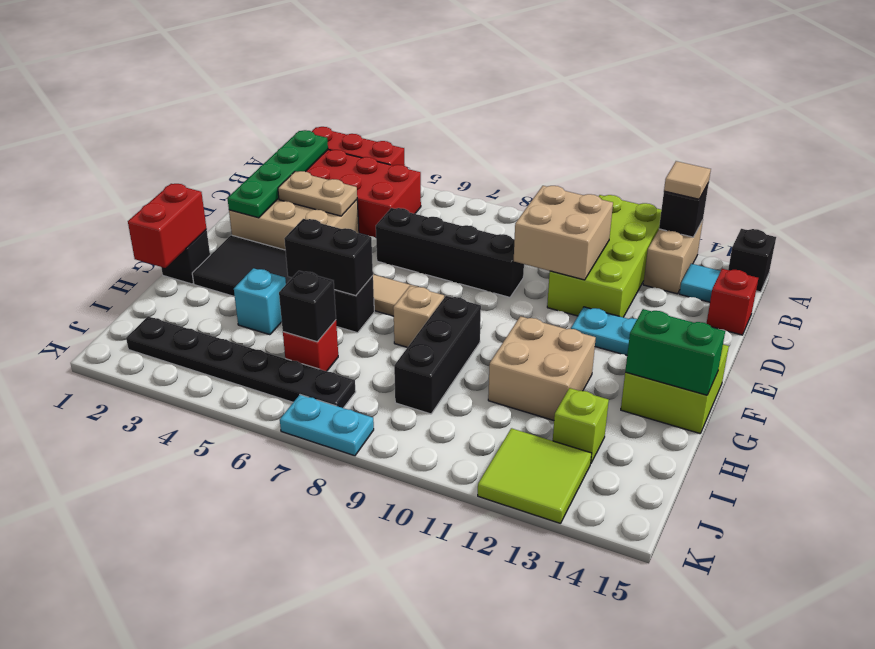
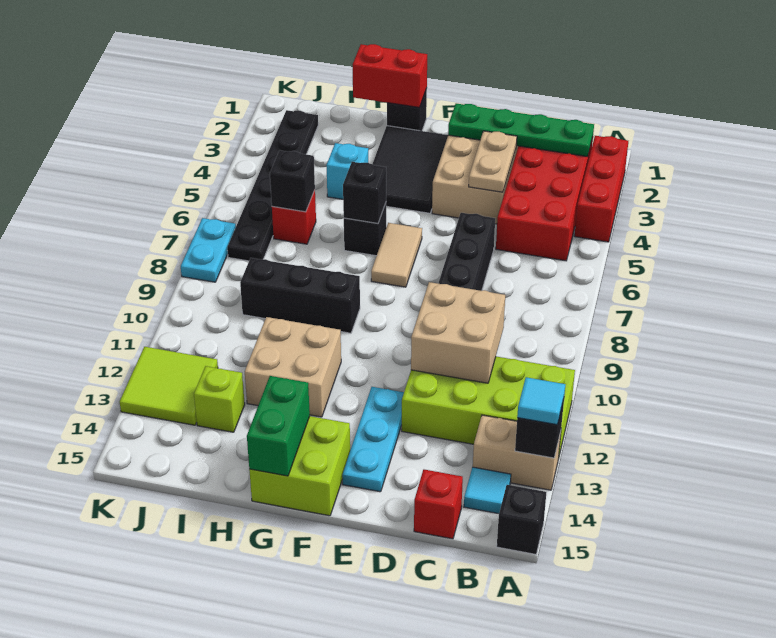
tan 1x1 tile [664,161,711,199] -> cyan 1x1 tile [517,377,565,425]
black 1x2 brick [284,219,373,295] -> black 1x1 brick [343,162,386,224]
tan 1x1 brick [393,286,444,347] -> none

